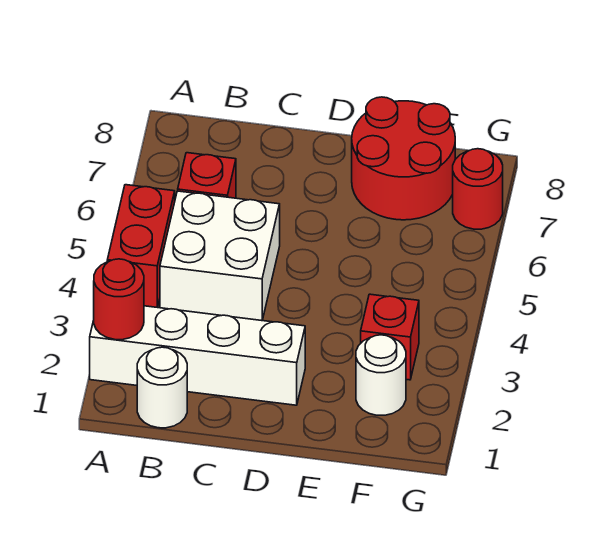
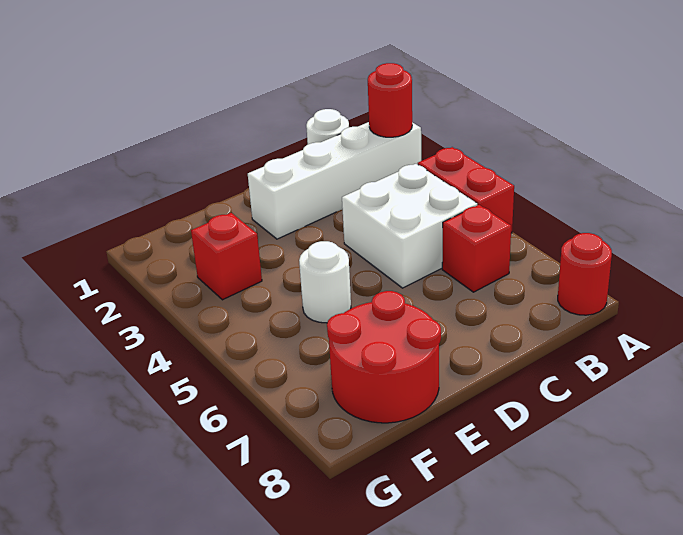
white 1x1 round brick [356,335,406,415] -> white 1x1 round brick moved to [299,241,351,323]
red 1x1 round brick [453,149,503,229] -> red 1x1 round brick moved to [558,233,612,315]

